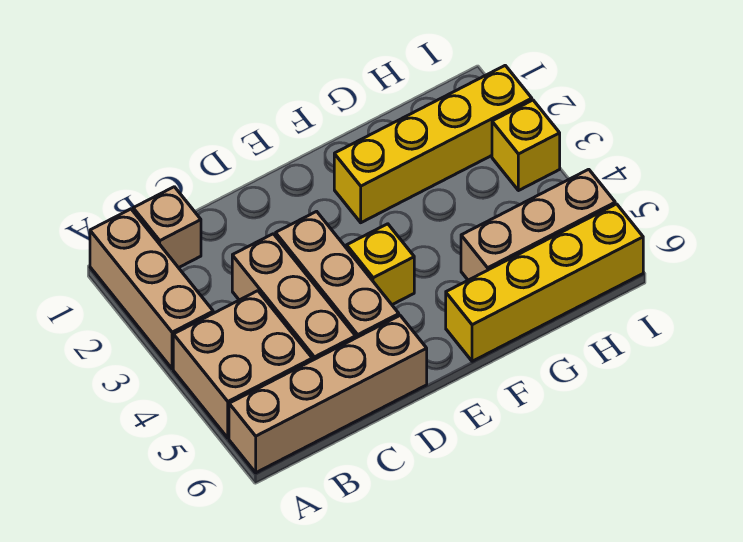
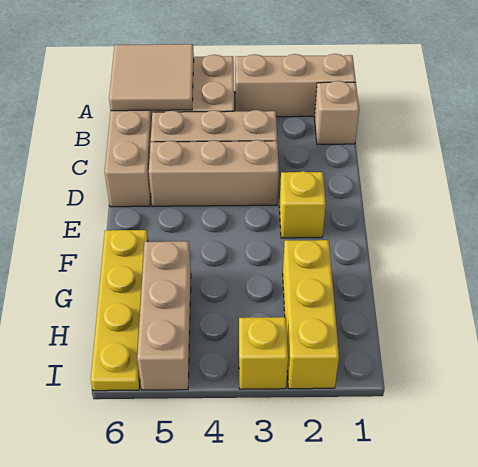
none -> tan 2x2 tile [109,44,194,111]
yellow 1x1 brick [347,224,414,305] -> yellow 1x1 brick moved to [279,171,326,238]
yellow 1x4 brick [334,66,532,223] -> yellow 1x3 brick [283,240,339,389]
yellow 1x4 brick [446,204,643,361] -> yellow 1x4 plate [91,230,148,391]

